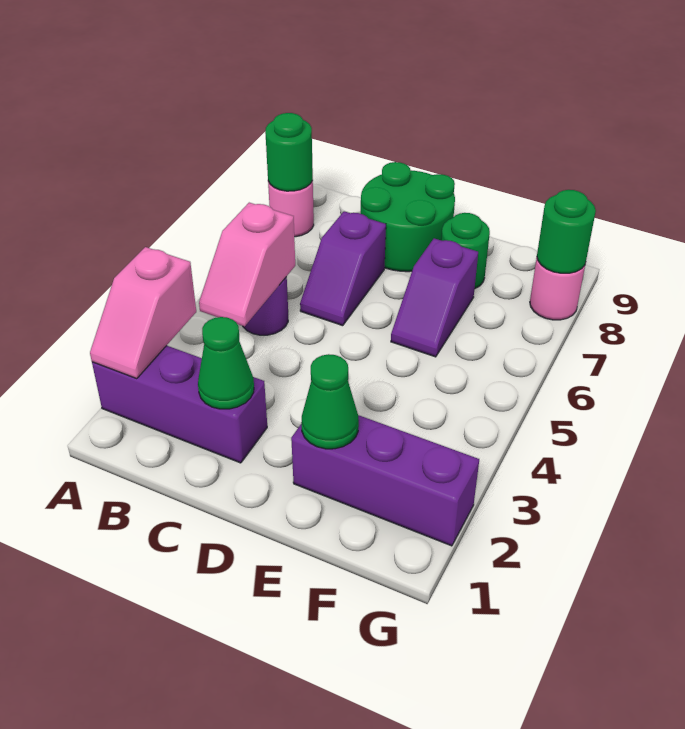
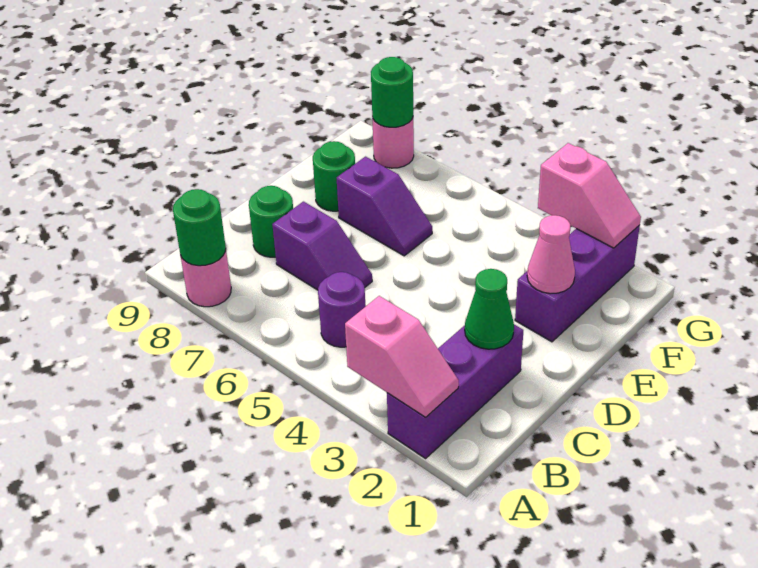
pink 1x2 slope [199,203,295,326] -> pink 1x2 slope moved to [538,143,641,248]
green 2x2 round brick [361,162,455,272] -> green 1x1 round brick [249,186,293,257]
green 1x1 cone [301,354,359,449] -> pink 1x1 cone [527,215,575,294]

